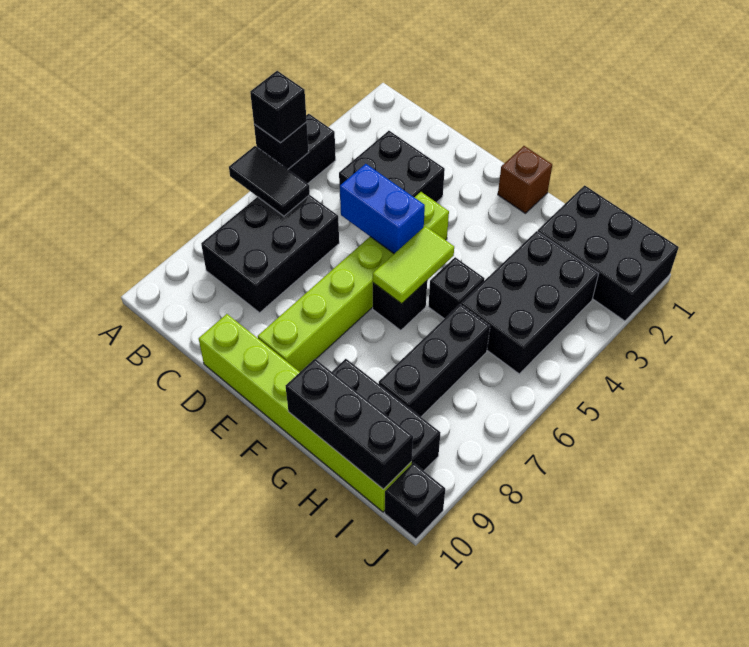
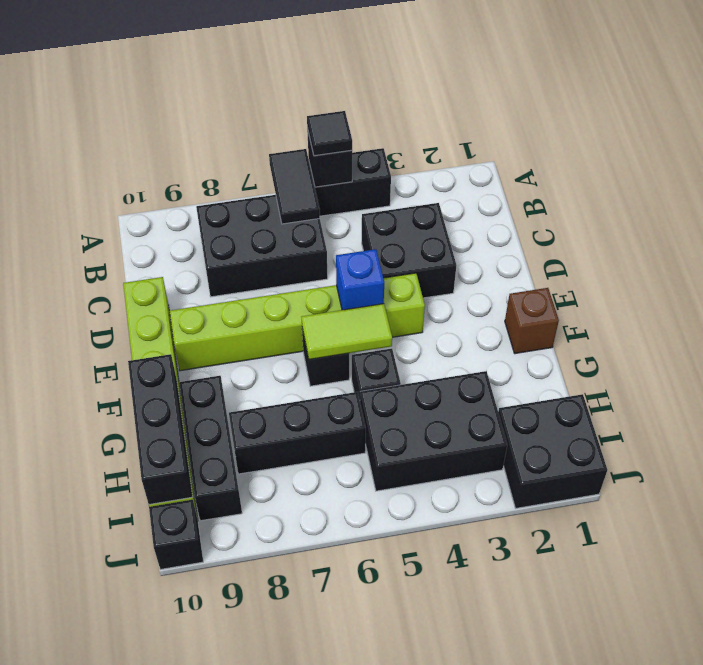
black 1x1 brick [250,71,307,143] -> black 1x1 tile [307,111,352,156]
blue 1x2 brick [340,164,425,254] -> blue 1x1 brick [336,249,384,310]
black 2x3 brick [537,185,679,321] -> black 2x2 brick [498,394,607,508]

